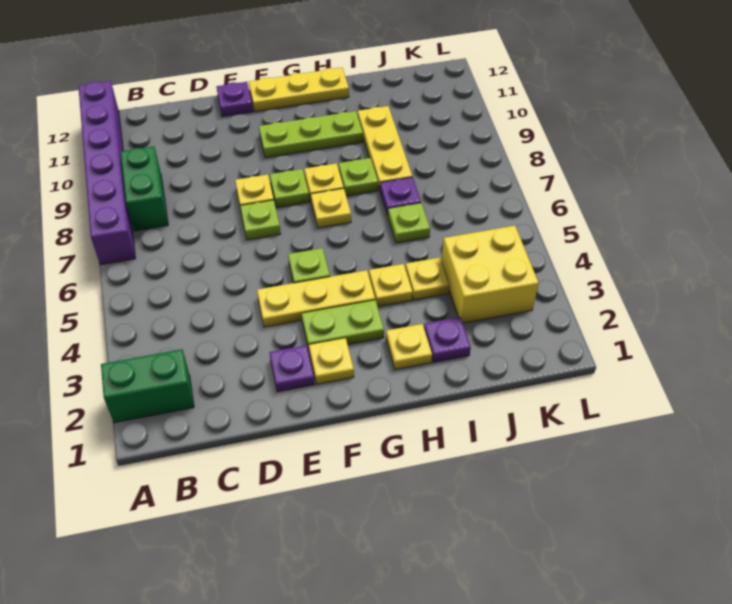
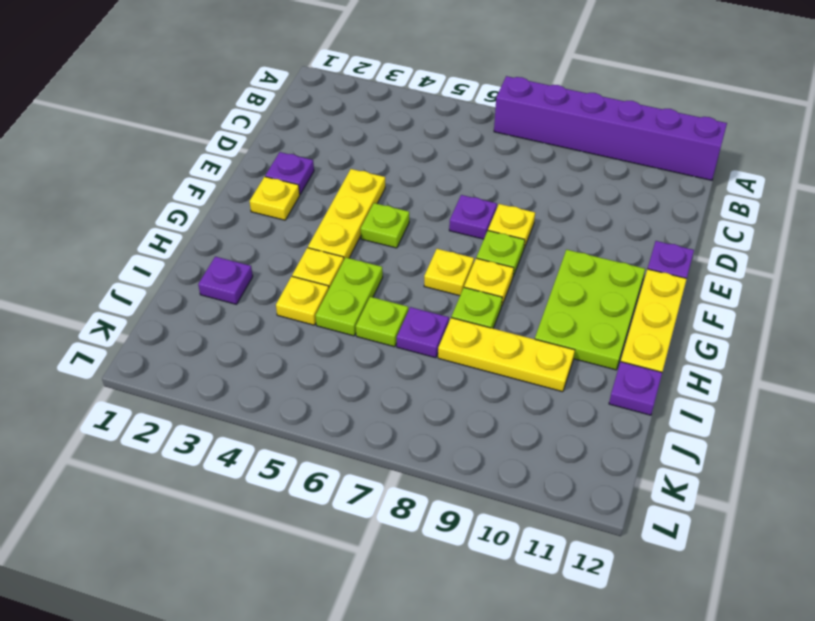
green 1x2 brick [101,349,194,423] -> none
green 1x2 brick [120,146,168,231] -> none
lime 1x1 plate [240,200,281,240] -> purple 1x1 plate [449,195,497,239]
lime 1x2 plate [302,300,384,349] -> lime 1x2 plate moved to [315,258,383,336]
lime 1x3 plate [259,111,363,158] -> lime 2x3 plate [535,250,645,370]
yellow 1x1 plate [386,324,432,370] -> none
none -> purple 1x1 plate [609,362,662,415]
yellow 2x2 brick [442,226,539,323] -> none

